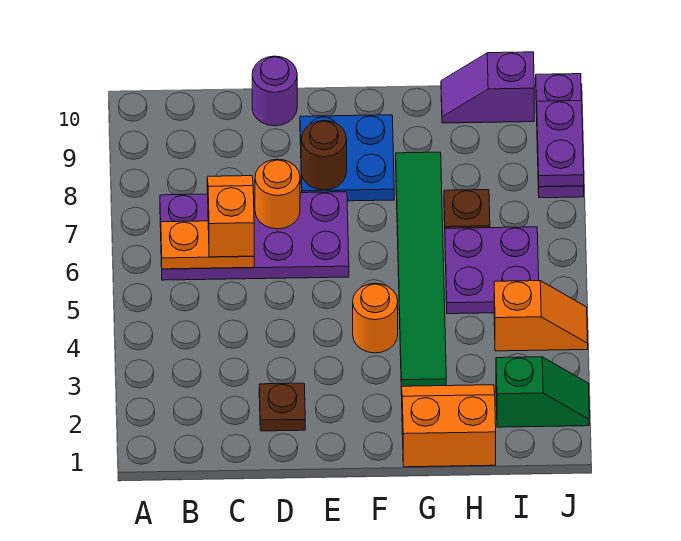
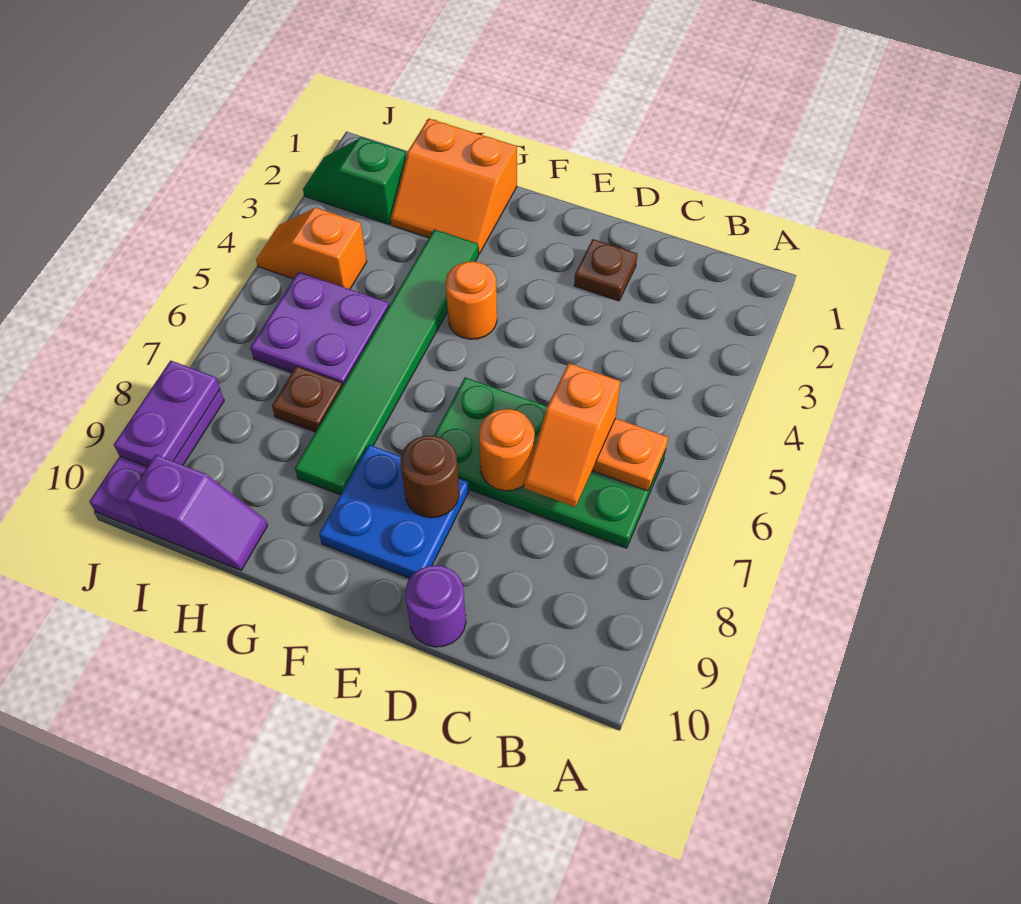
purple 2x4 plate [160,192,349,280] -> green 2x4 plate [434,377,666,548]

